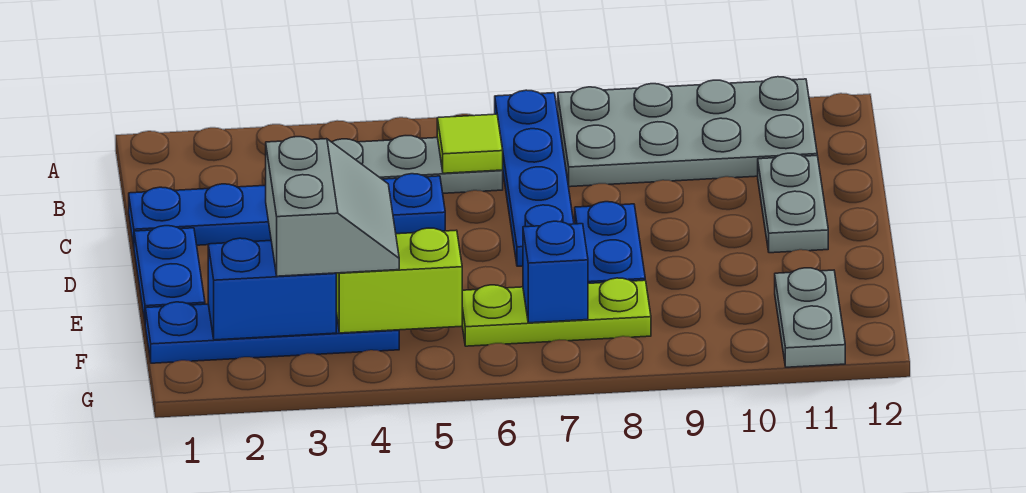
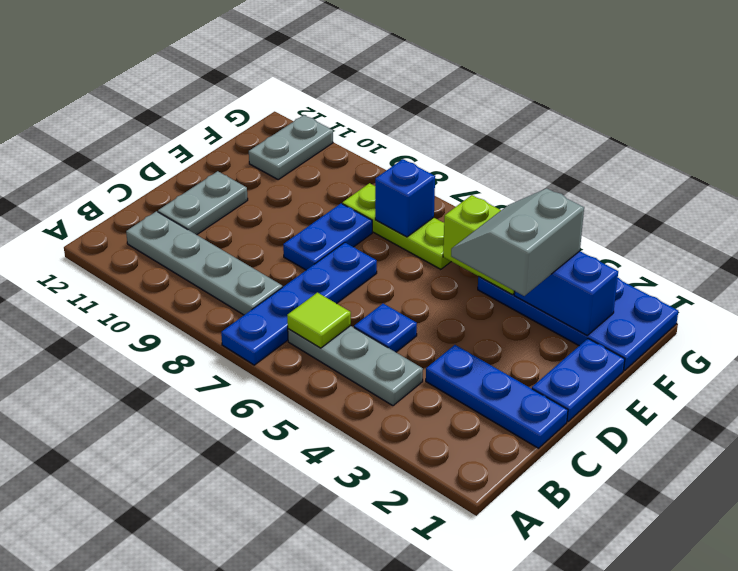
grey 2x4 plate [558,77,817,187] -> grey 1x4 plate [126,211,282,315]
blue 1x4 plate [145,302,399,363] -> blue 2x4 plate [478,277,678,371]

